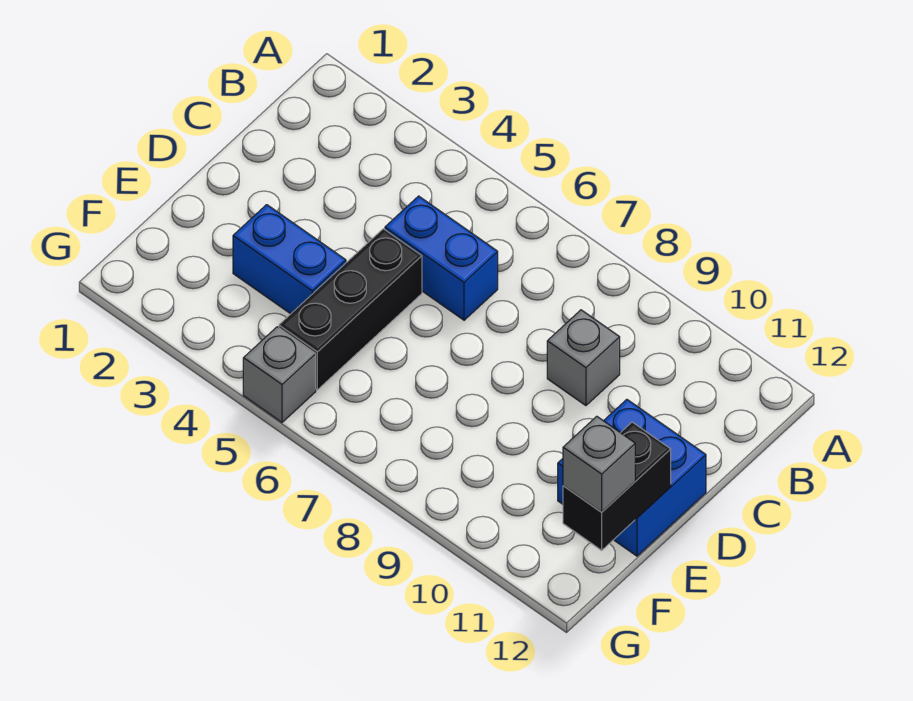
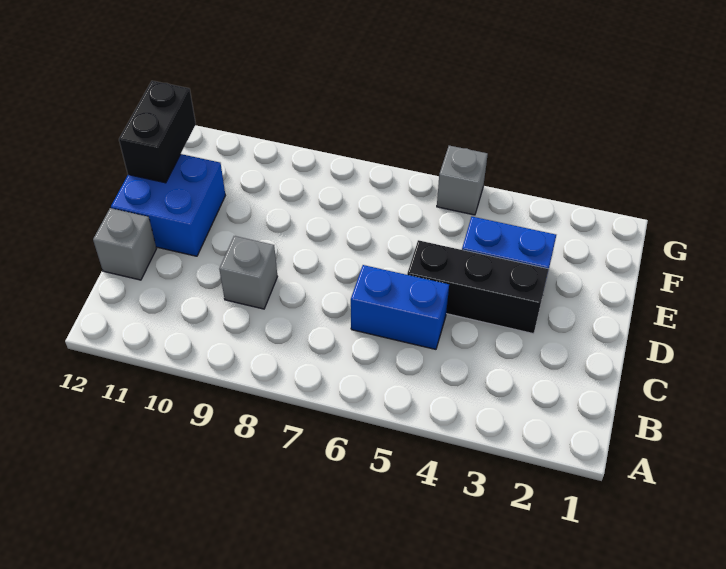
black 1x3 brick [279,229,422,390] -> black 1x3 brick turned to [407,240,549,334]
grey 1x1 brick [563,416,635,512] -> grey 1x1 brick moved to [93,208,156,280]

